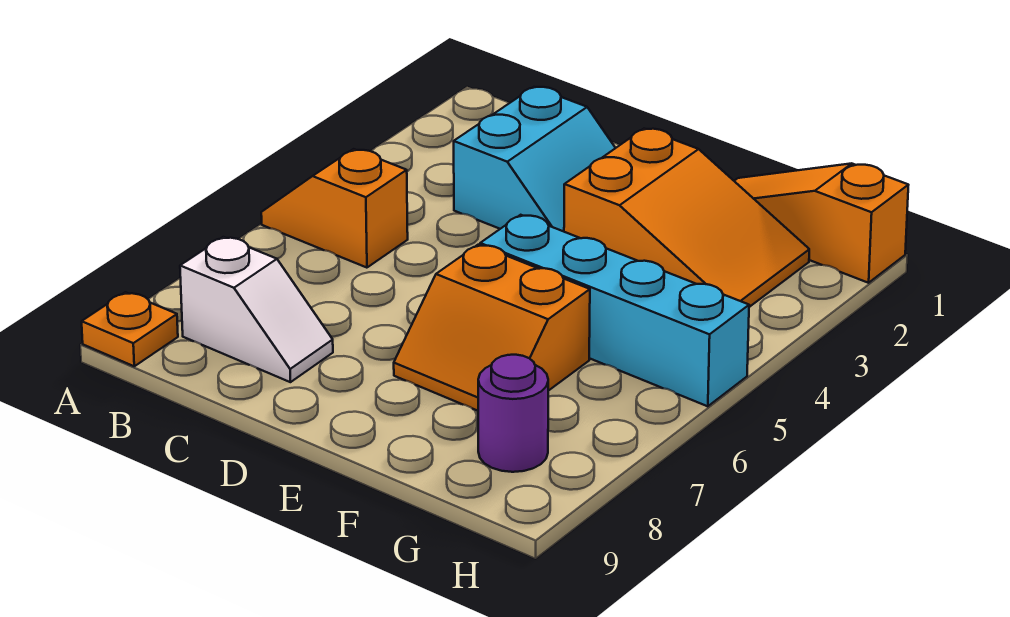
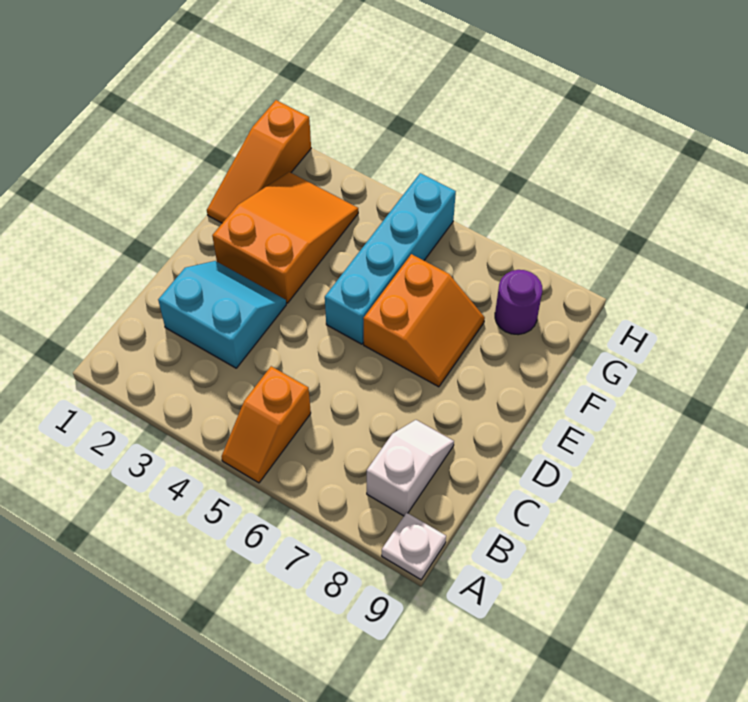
orange 1x1 plate [82,292,178,366] -> white 1x1 plate [382,513,446,580]

